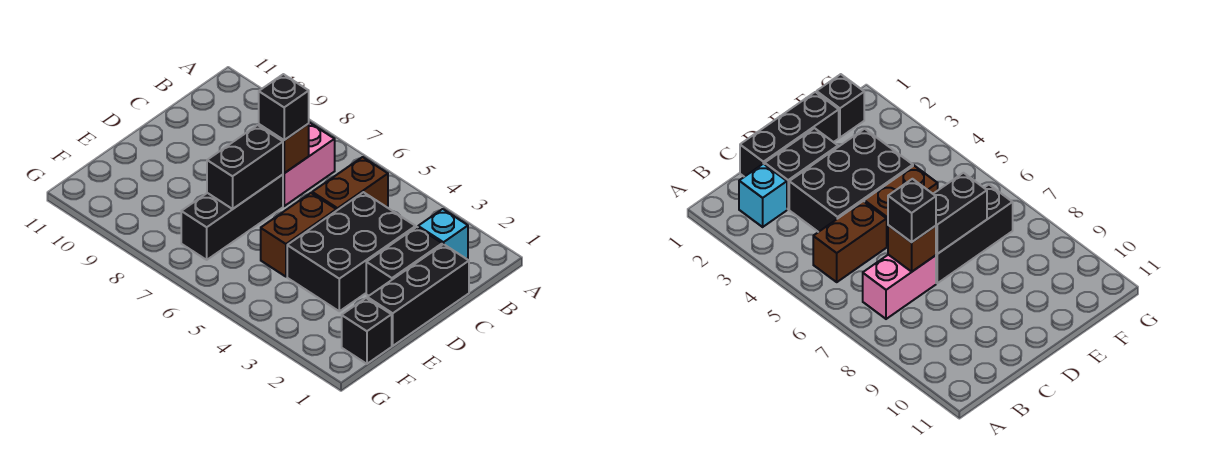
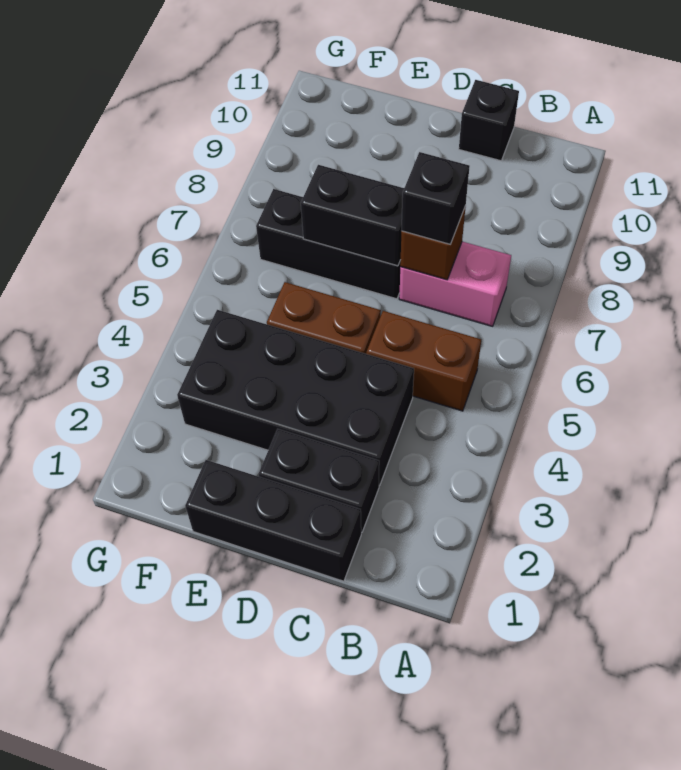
cyan 1x1 brick [418,209,468,259] -> none
black 2x3 brick [287,192,416,311] -> black 2x4 brick [177,310,414,485]
black 1x1 brick [342,298,392,364] -> black 1x1 brick moved to [459,80,519,161]

